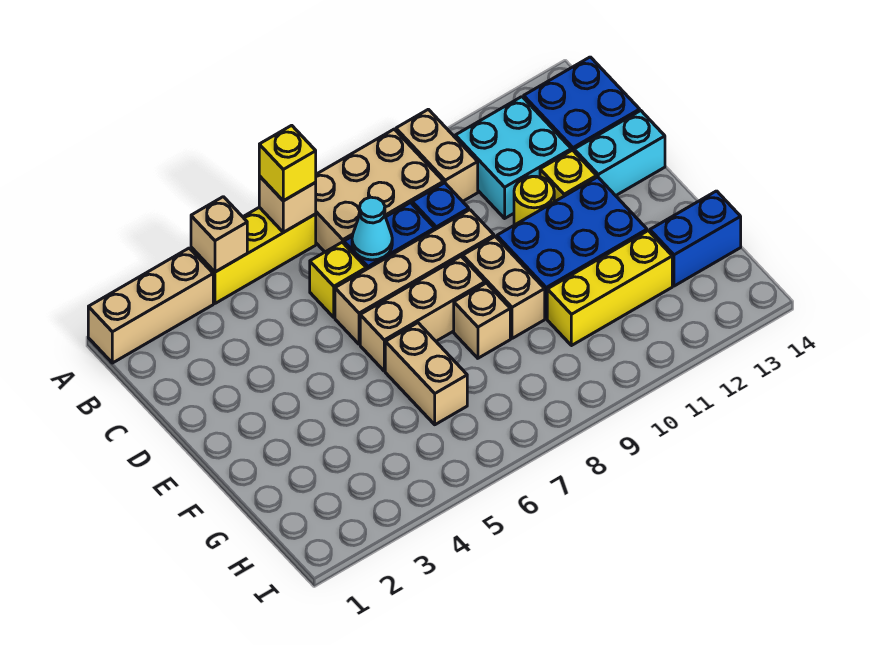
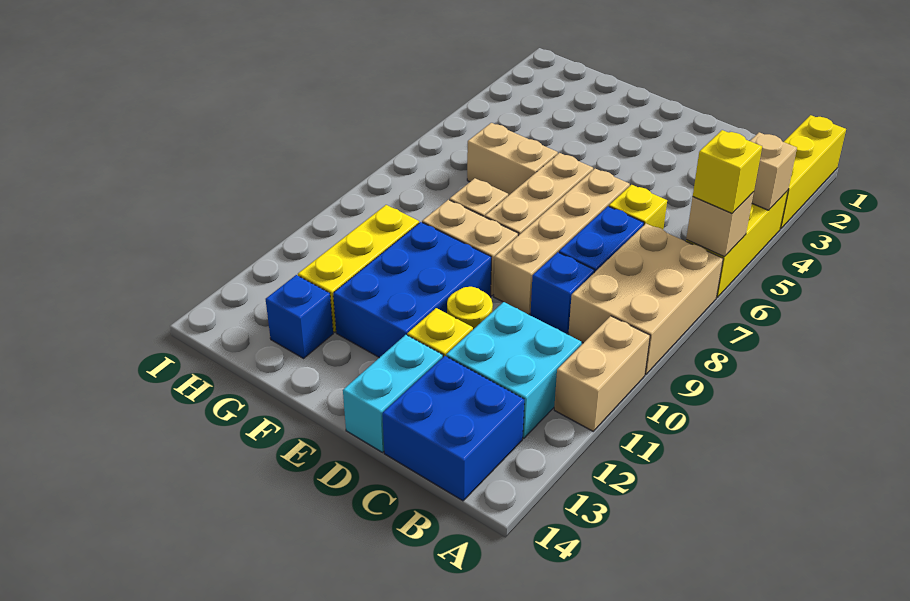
tan 1x3 brick [88,248,213,363] -> yellow 1x3 brick [780,115,846,229]
tan 1x2 brick [396,109,478,201] -> tan 1x2 brick turned to [554,316,650,431]
cyan 1x1 cone [352,197,392,260] -> none
blue 1x2 brick [650,191,741,286] -> blue 1x1 brick [266,275,333,358]

